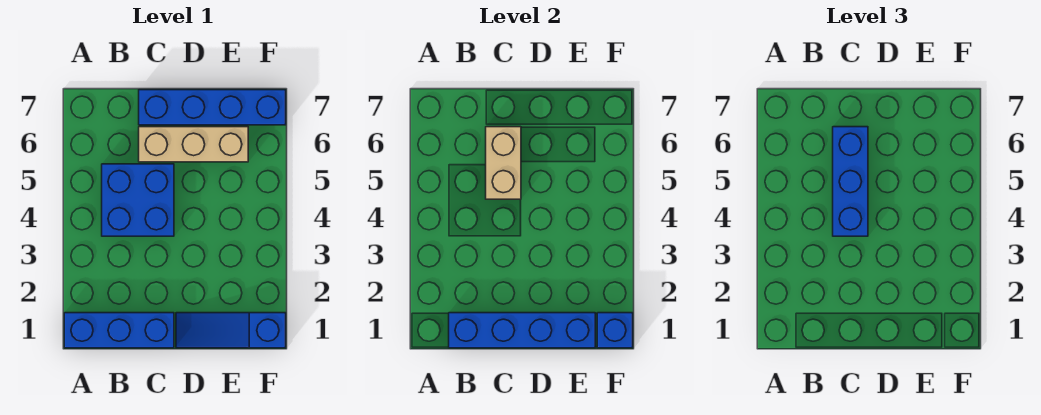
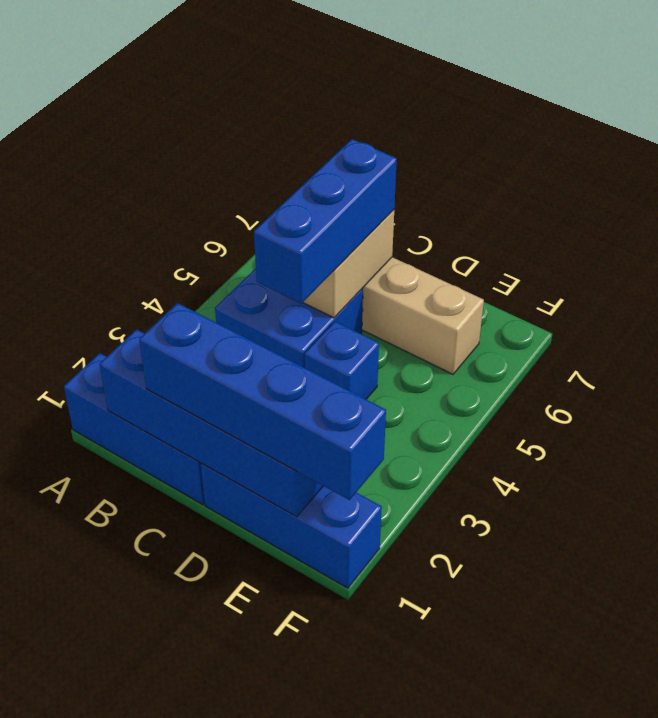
blue 1x4 brick [139,90,286,125] -> blue 1x4 brick moved to [139,303,386,500]
blue 1x3 slope [176,313,286,348] -> blue 1x3 brick [201,463,382,588]
blue 1x1 brick [597,313,633,348] -> blue 1x1 brick moved to [305,321,379,399]

